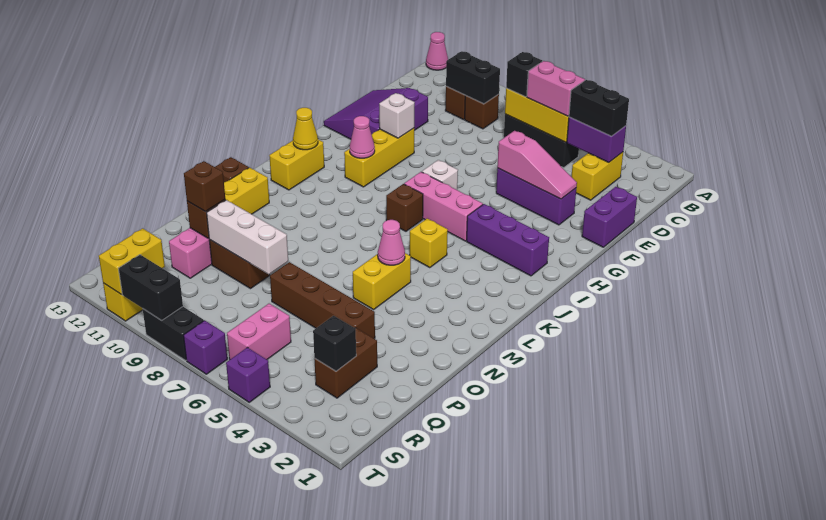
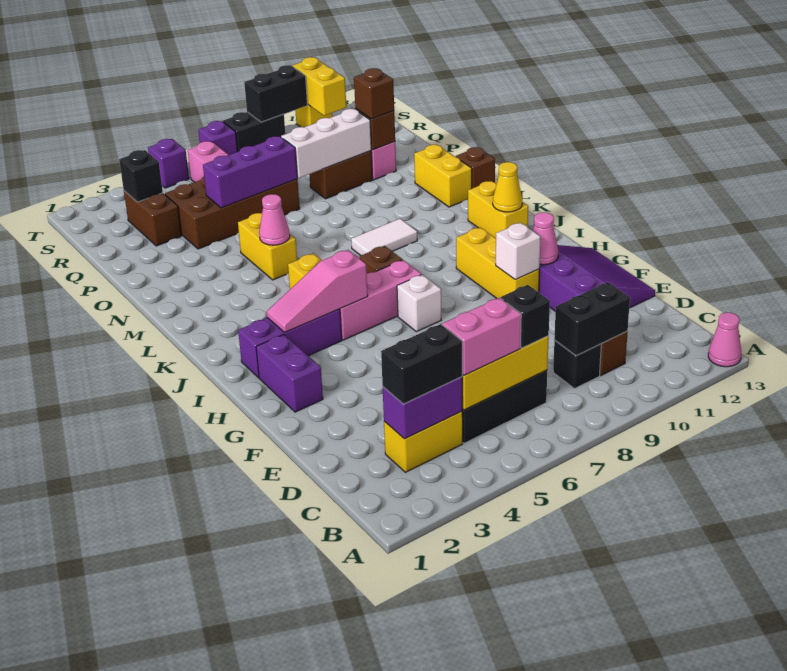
yellow 1x2 brick [571,152,623,200] -> yellow 1x2 brick turned to [384,411,463,472]
brown 1x1 brick [465,94,499,129] -> black 1x1 brick [553,340,601,389]
purple 1x2 brick [582,187,637,247] -> purple 1x2 brick moved to [256,334,323,412]
purple 1x3 brick [496,168,576,225] -> purple 1x3 brick moved to [203,136,297,208]
pink 1x3 slope [497,131,577,199] -> pink 1x3 slope moved to [267,250,368,332]
pink 1x1 cone [350,116,375,158] -> pink 1x1 cone moved to [533,212,558,265]
none -> white 1x2 tile [351,219,417,256]
brown 1x4 brick [270,262,375,339] -> brown 2x4 brick [165,177,300,249]

